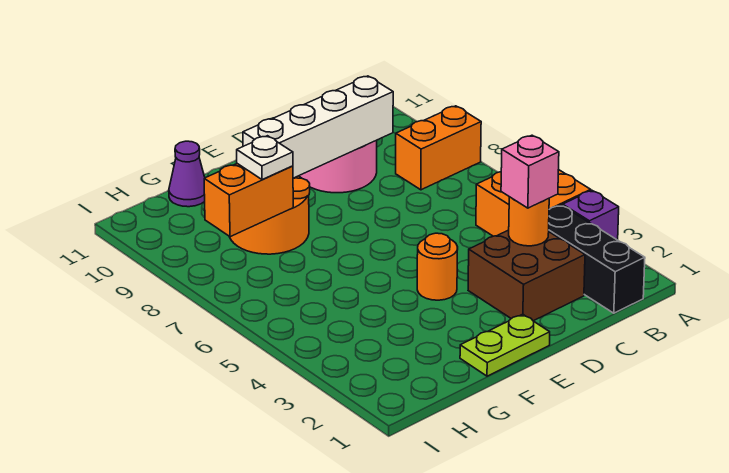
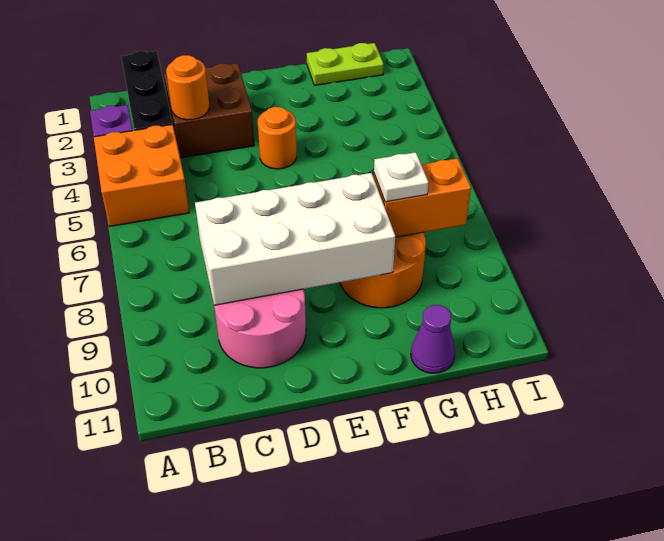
orange 1x2 brick [396,106,481,190] -> none
pink 1x1 brick [501,135,559,208] -> none
white 1x4 brick [243,76,393,178] -> white 2x4 brick [195,173,395,305]
lime 1x2 plate [460,314,550,376] -> lime 1x2 plate moved to [307,43,384,85]

